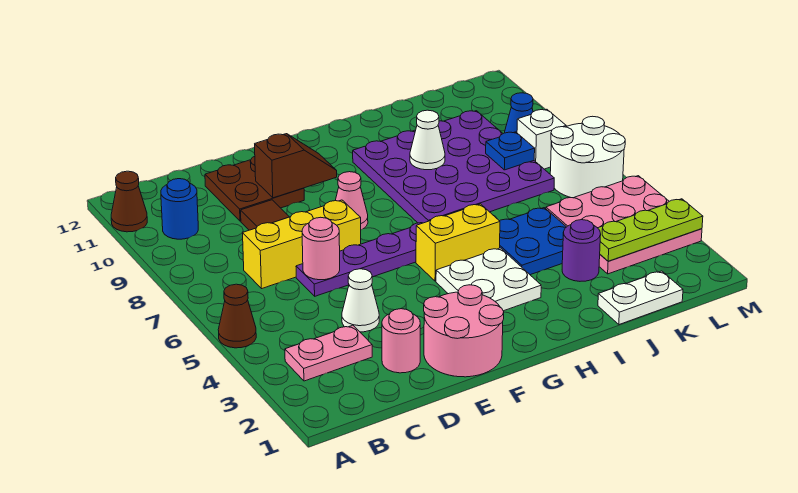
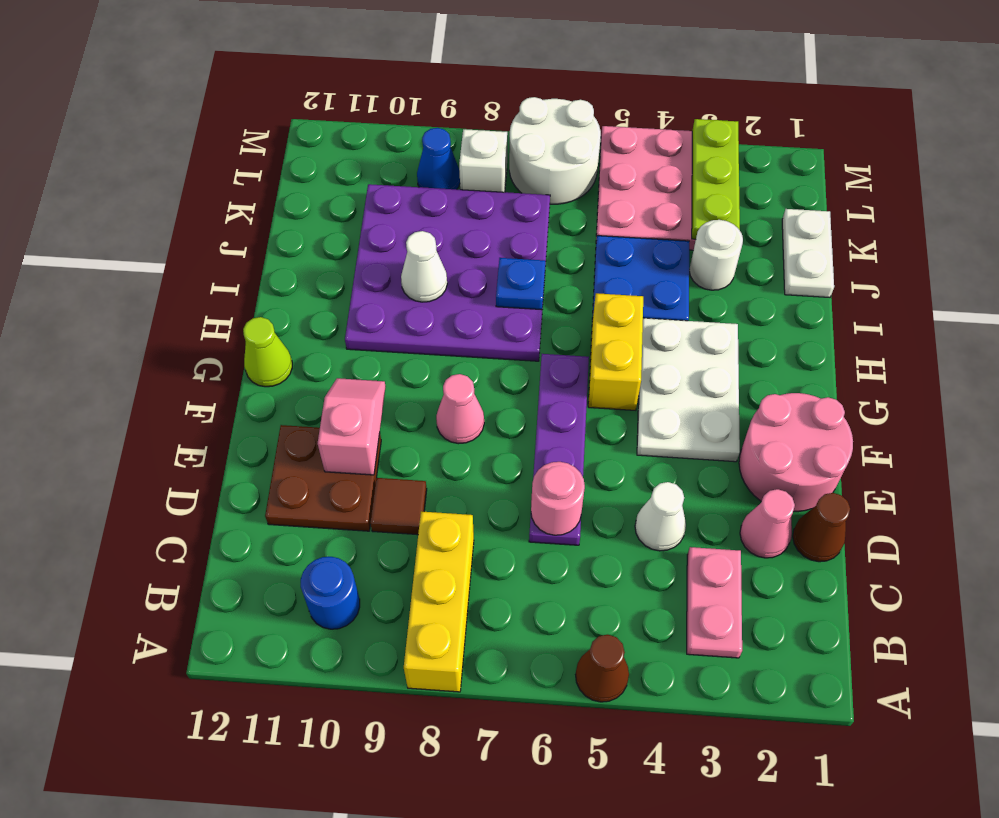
brown 1x1 cone [111,171,147,232] -> brown 1x1 cone moved to [793,493,850,562]
yellow 1x3 brick [243,200,361,289] -> yellow 1x3 brick moved to [404,511,474,692]
pink 1x1 round brick [382,309,420,373] -> pink 1x1 cone [740,489,795,558]
brown 1x2 slope [255,134,337,198] -> pink 1x2 slope [318,378,386,475]
white 2x2 plate [436,248,541,311] -> white 2x3 plate [637,318,740,462]
none -> lime 1x1 cone [243,317,292,387]
purple 1x1 round brick [562,220,601,281] -> white 1x1 round brick [689,220,743,290]
blue 1x1 plate [486,132,535,170] -> blue 1x1 plate moved to [496,258,545,310]

